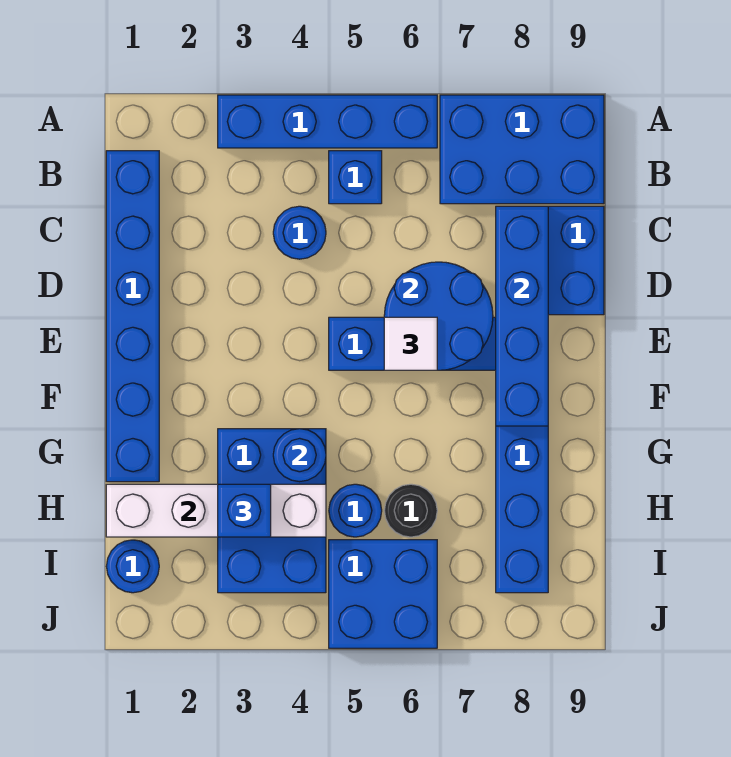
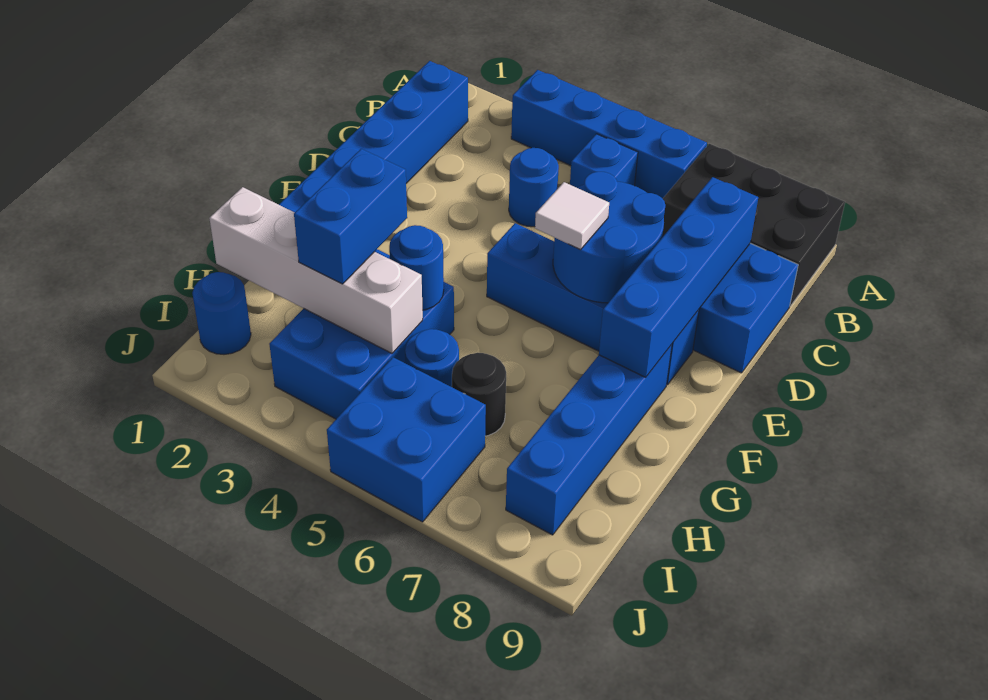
blue 2x3 brick [440,95,604,204] -> black 2x3 brick [663,144,845,306]
blue 1x1 brick [218,484,271,537] -> blue 1x2 brick [294,149,407,284]

